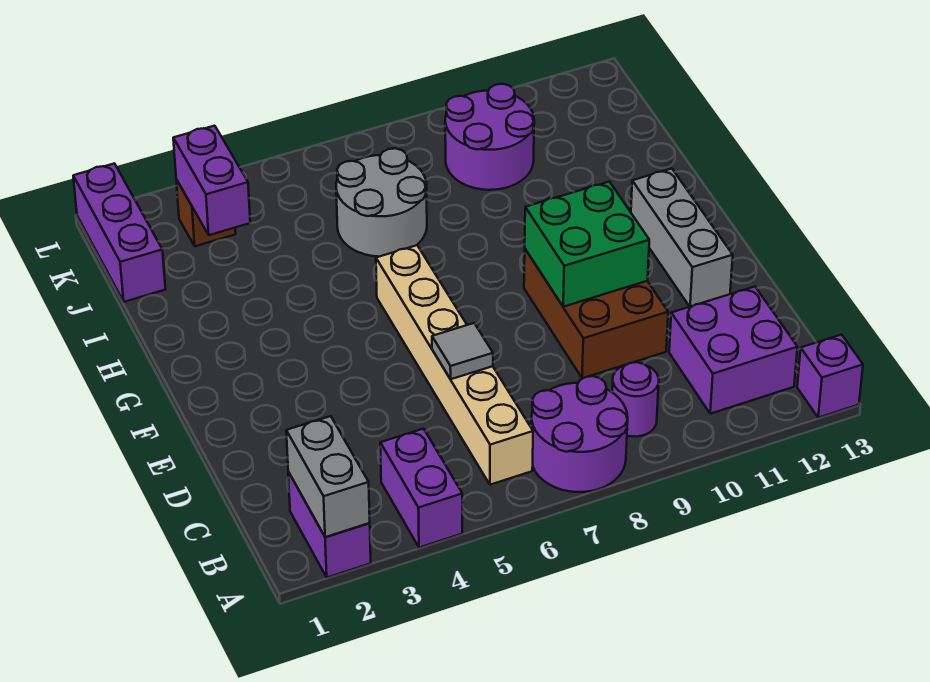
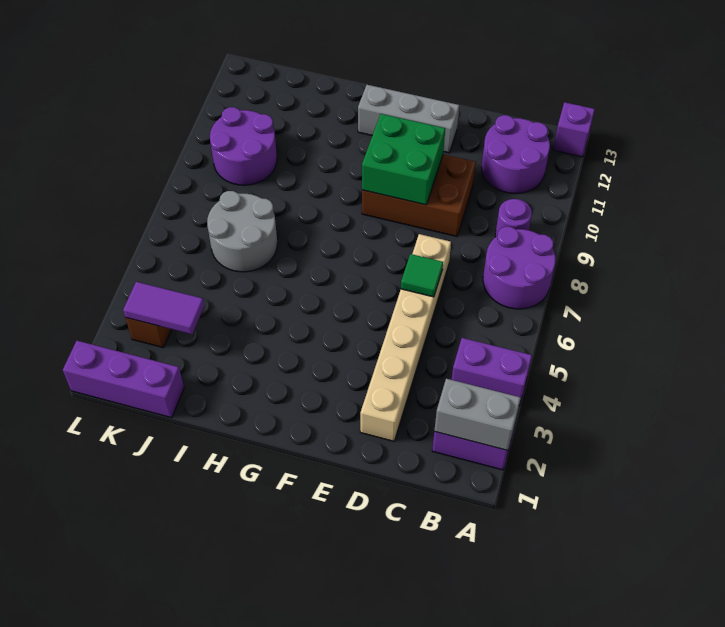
tan 1x6 brick [376,245,533,485] -> tan 1x6 brick turned to [360,234,451,441]
purple 2x2 brick [669,287,798,414] -> purple 2x2 round brick [482,115,550,194]
grey 1x1 tile [432,323,493,379] -> green 1x1 tile [401,254,443,297]
purple 1x2 brick [173,126,250,235] -> purple 1x2 tile [123,282,204,334]

